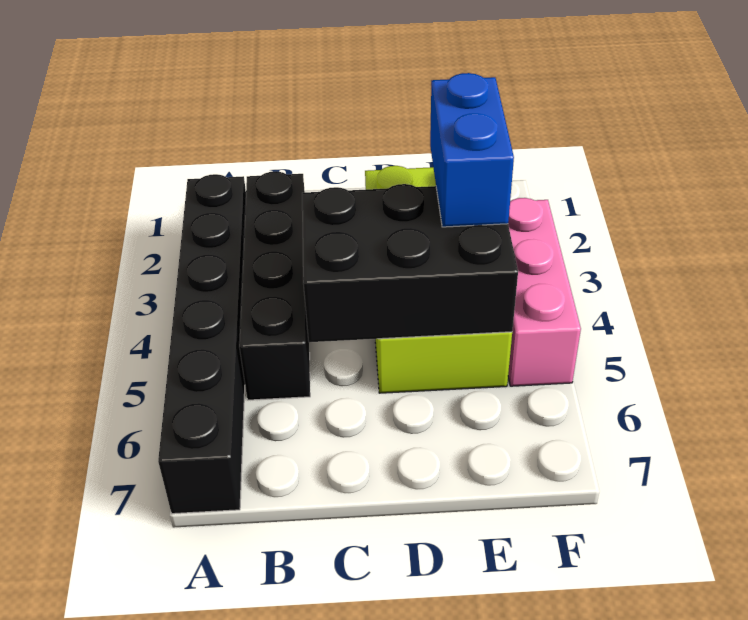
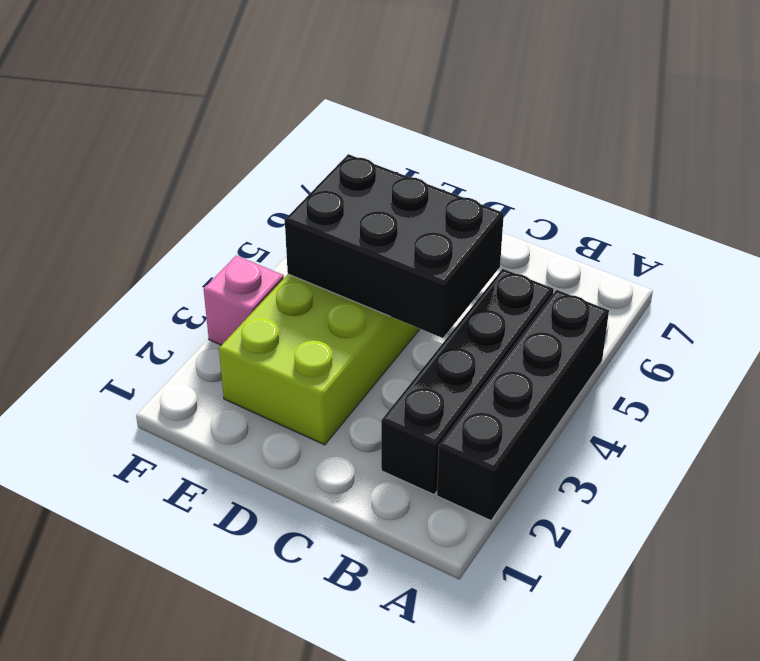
black 1x6 brick [158,174,246,514] -> black 1x4 brick [437,290,609,520]
blue 1x2 brick [430,73,514,227] -> none
pink 1x3 brick [508,198,581,386] -> pink 1x1 brick [204,256,284,345]

